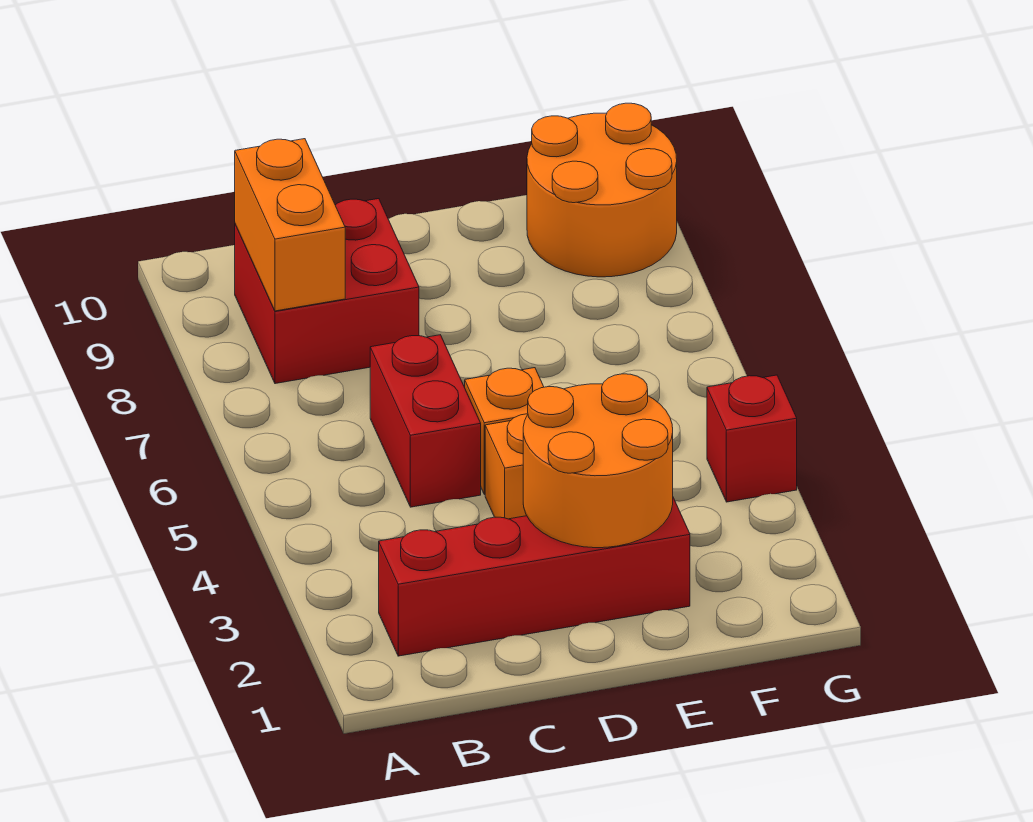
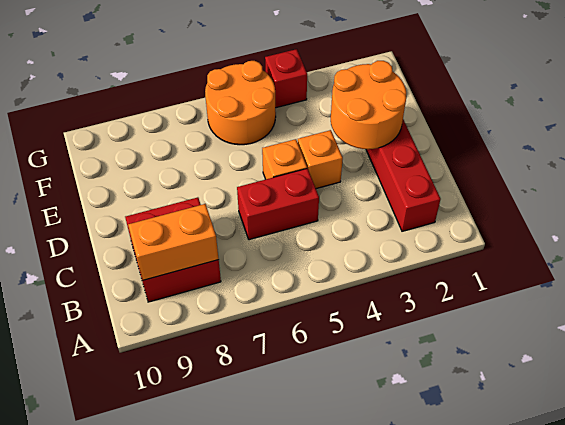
orange 2x2 round brick [527,103,677,277] -> orange 2x2 round brick moved to [205,61,276,145]

